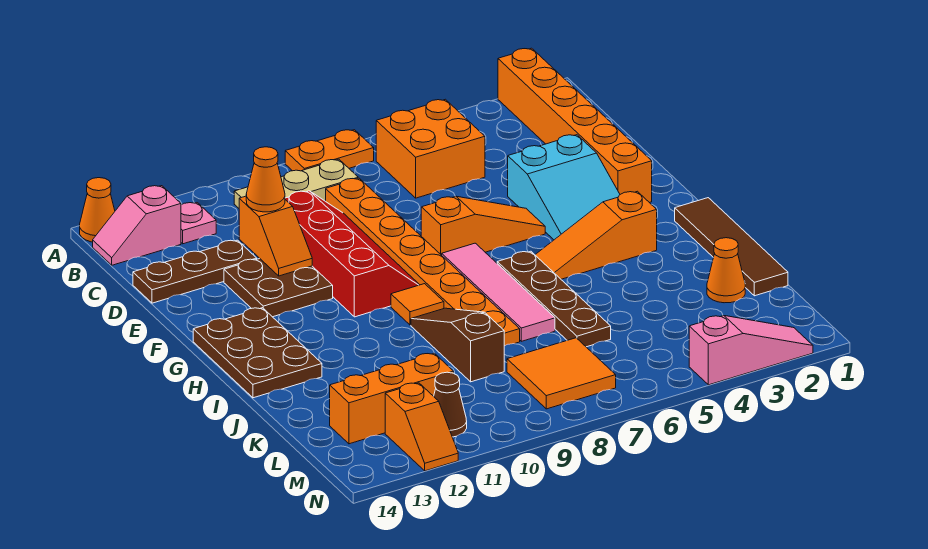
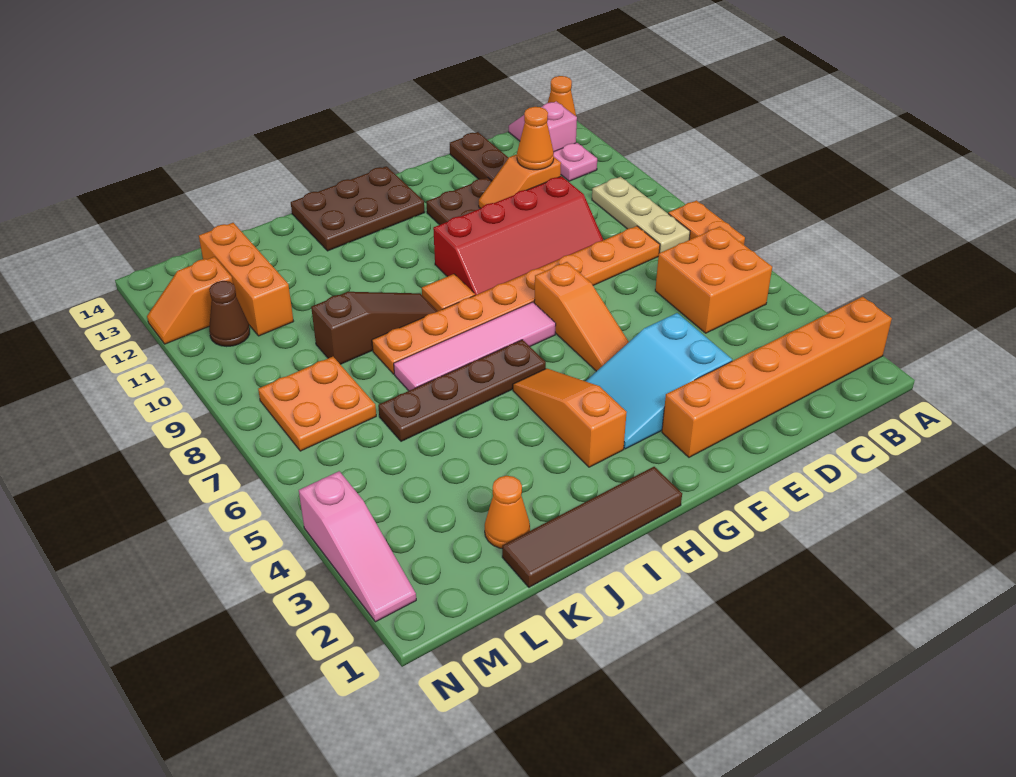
orange 2x2 tile [507,338,616,409] -> orange 2x2 plate [258,357,376,451]

